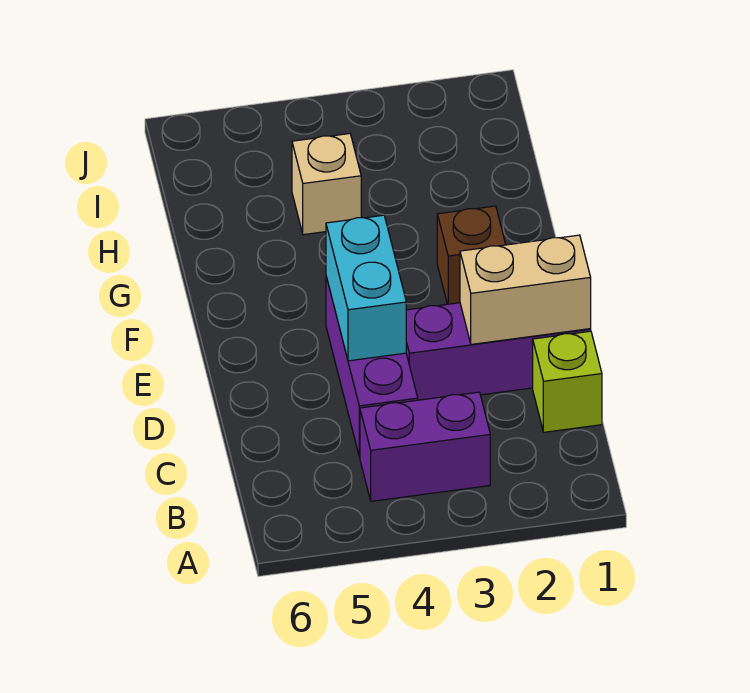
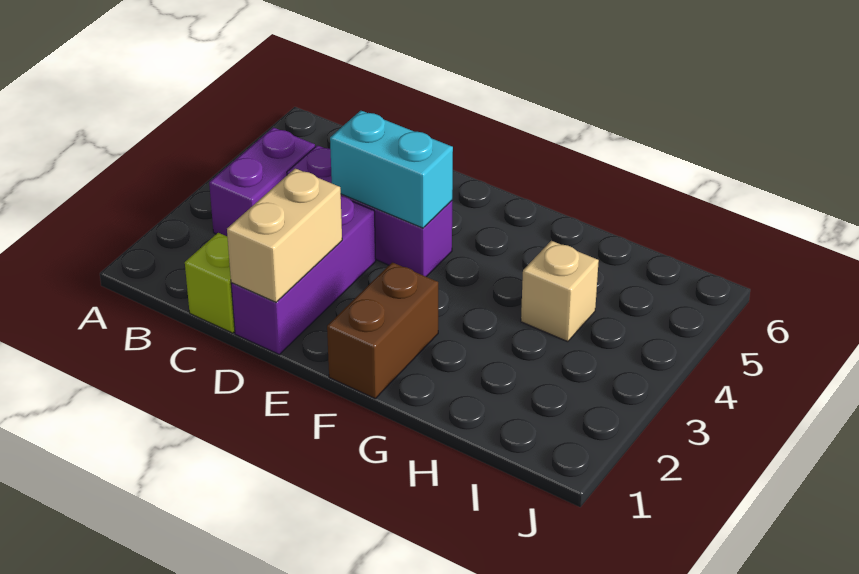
brown 1x1 brick [437,206,506,304] -> brown 1x2 brick [327,262,438,398]

